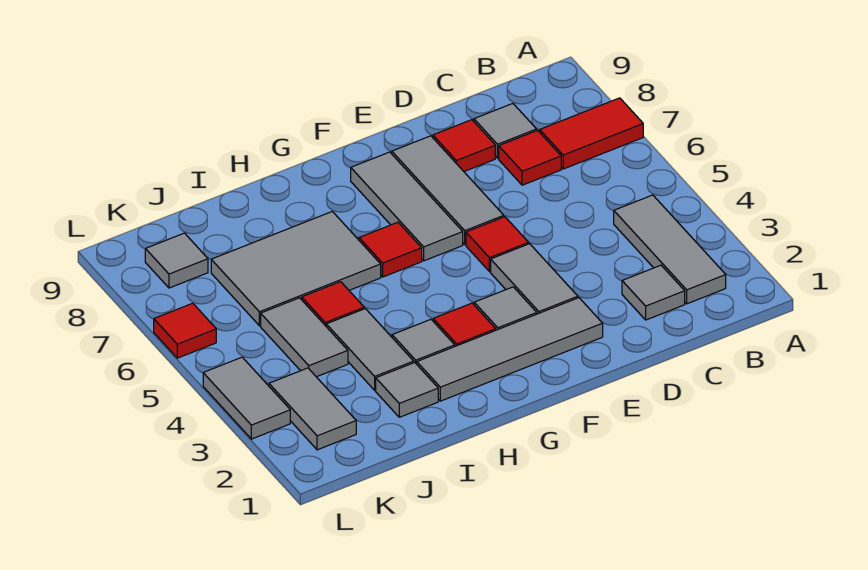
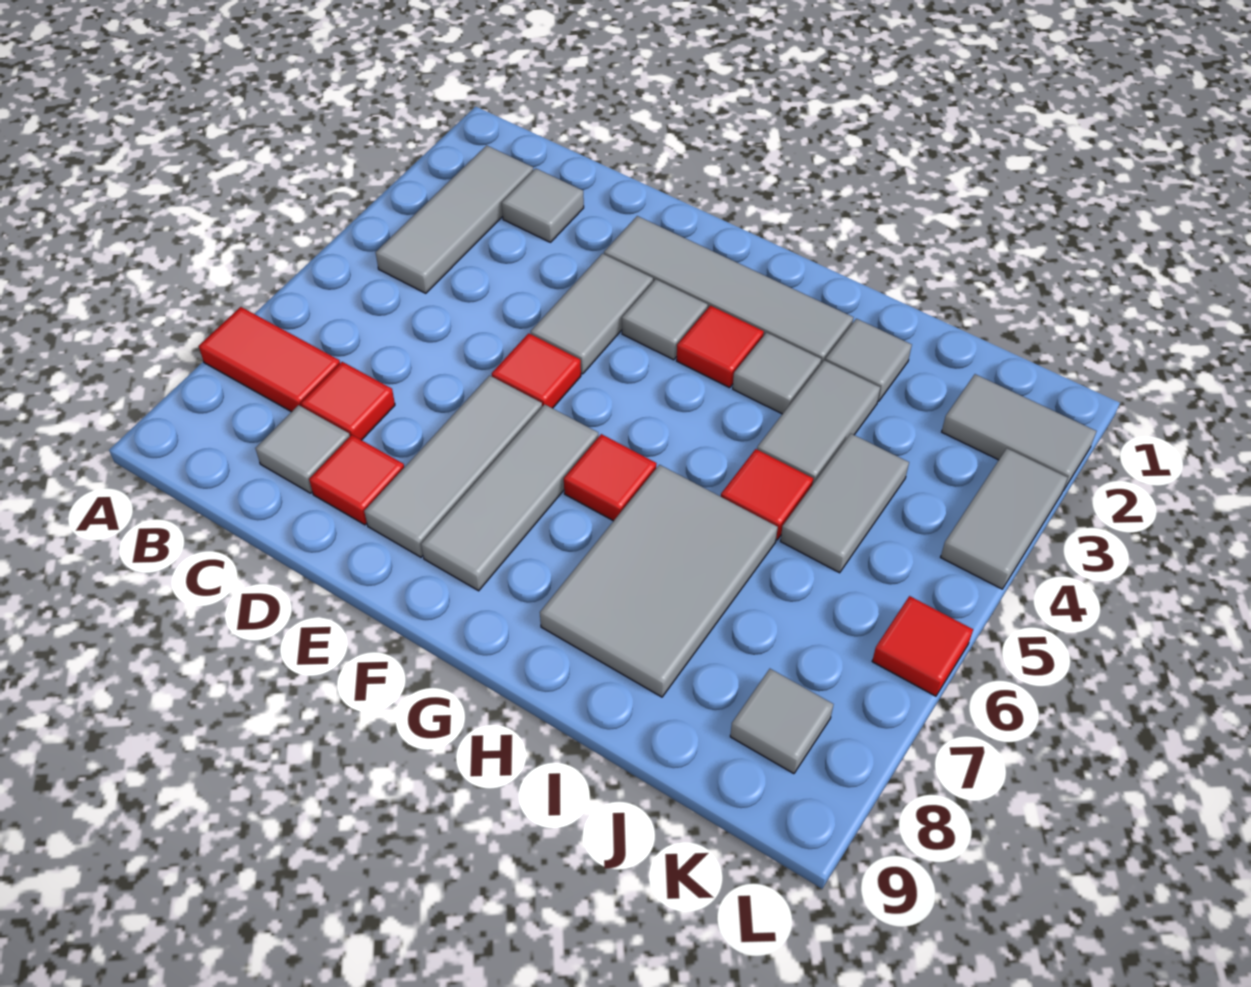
grey 2x3 tile [211,211,381,326] -> grey 2x3 tile turned to [540,465,778,697]
grey 1x2 tile [269,368,356,450] -> grey 1x2 tile turned to [942,374,1096,491]

